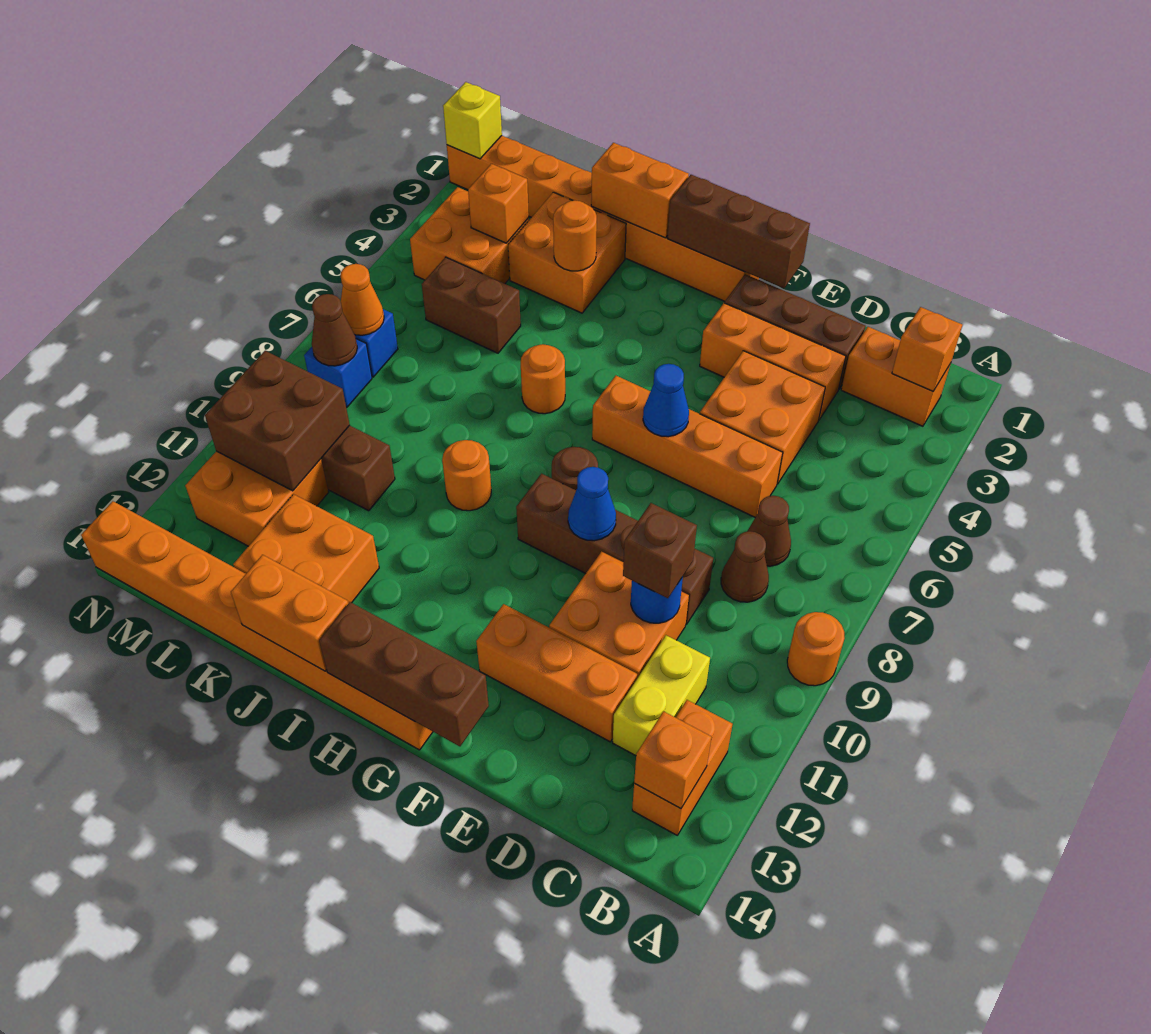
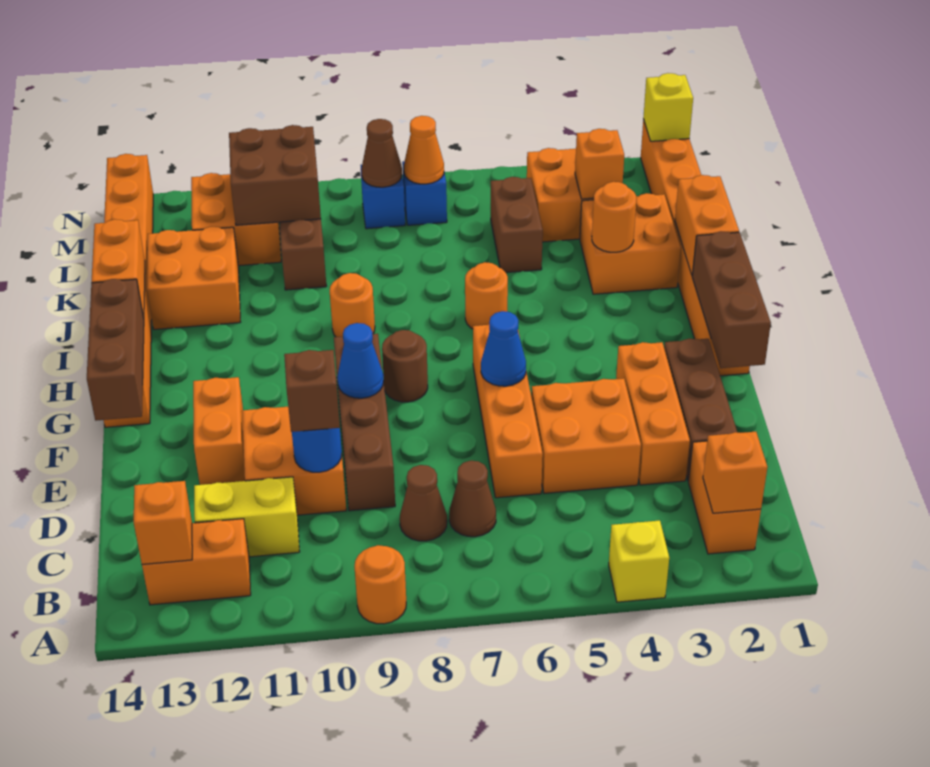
none -> yellow 1x1 brick [609,520,669,602]
orange 1x3 brick [476,604,637,742] -> orange 1x2 brick [193,377,245,485]

